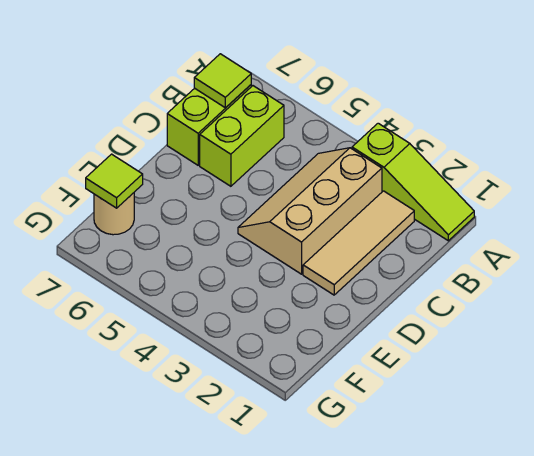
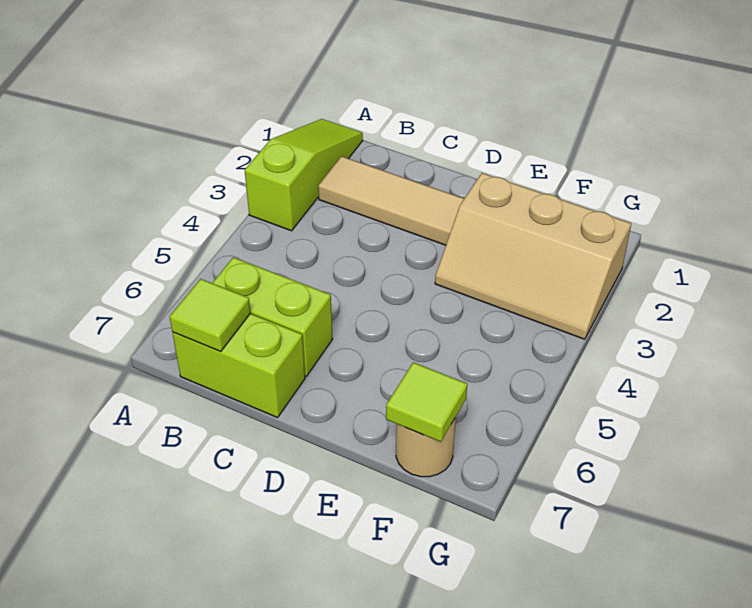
tan 2x3 slope [238,148,382,274] -> tan 2x3 slope moved to [435,173,631,339]

